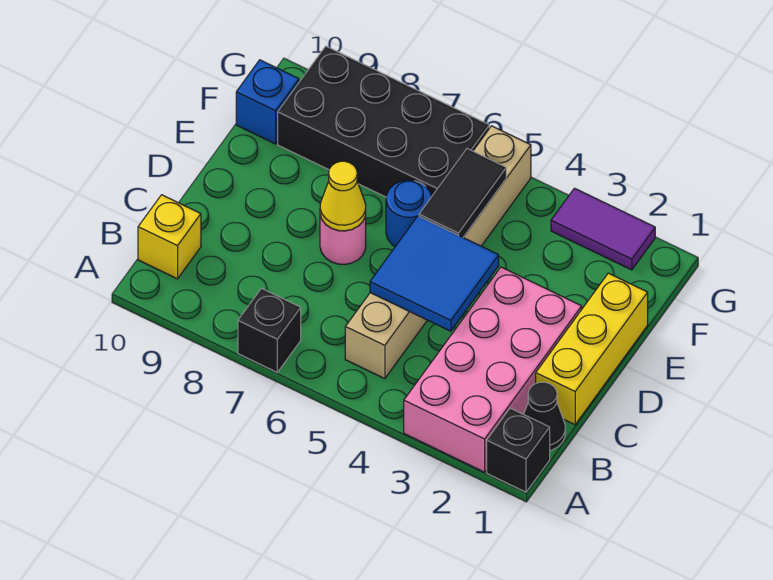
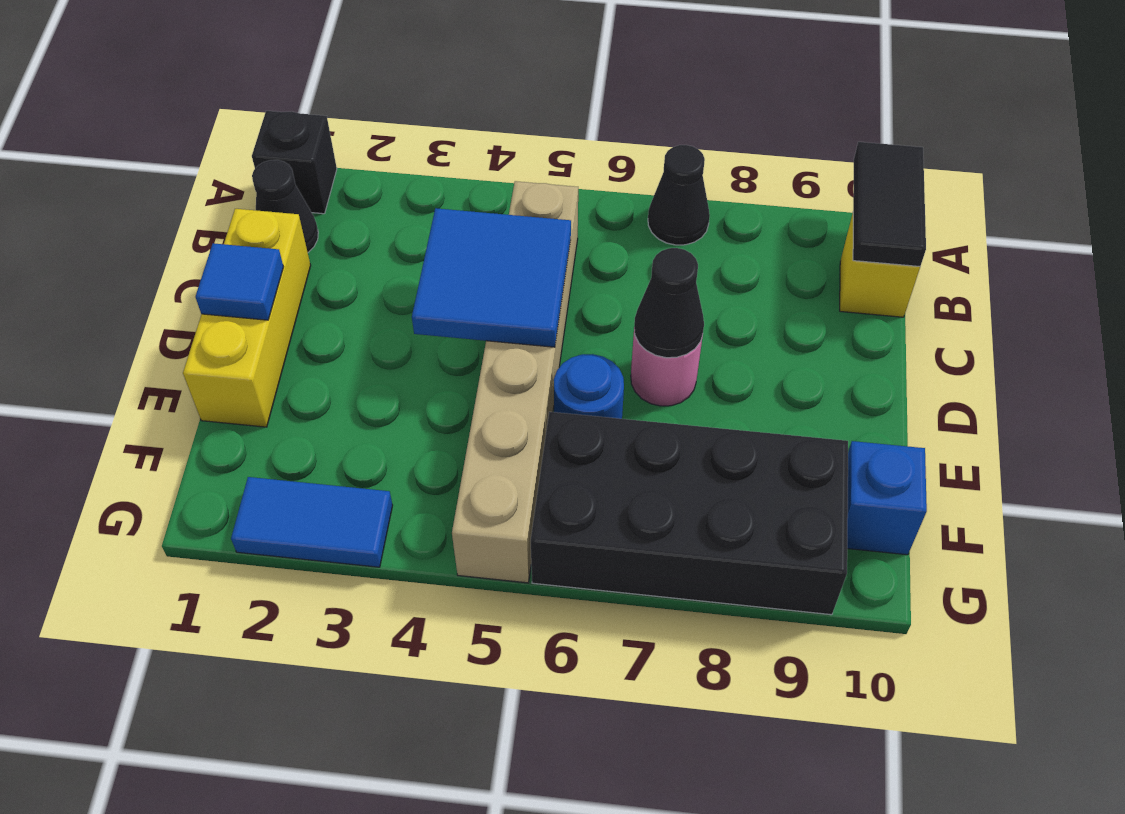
pink 2x4 brick [404,267,582,472] -> none
black 1x1 brick [238,288,301,372] -> black 1x1 cone [648,145,710,245]
none -> blue 1x1 tile [195,243,283,320]
yellow 1x1 cone [320,161,366,231] -> black 1x1 cone [634,248,704,358]
black 1x2 tile [419,149,506,237] -> black 1x2 tile moved to [853,142,926,267]
purple 1x2 tile [551,188,655,270] -> blue 1x2 tile [231,477,393,567]

